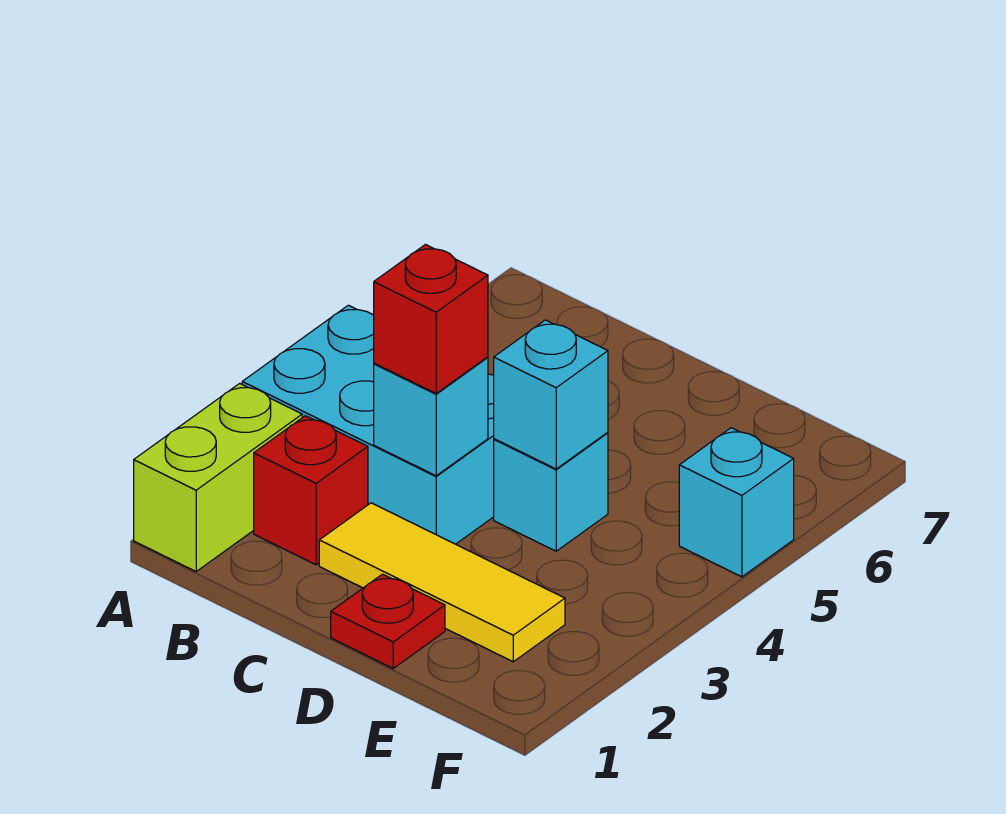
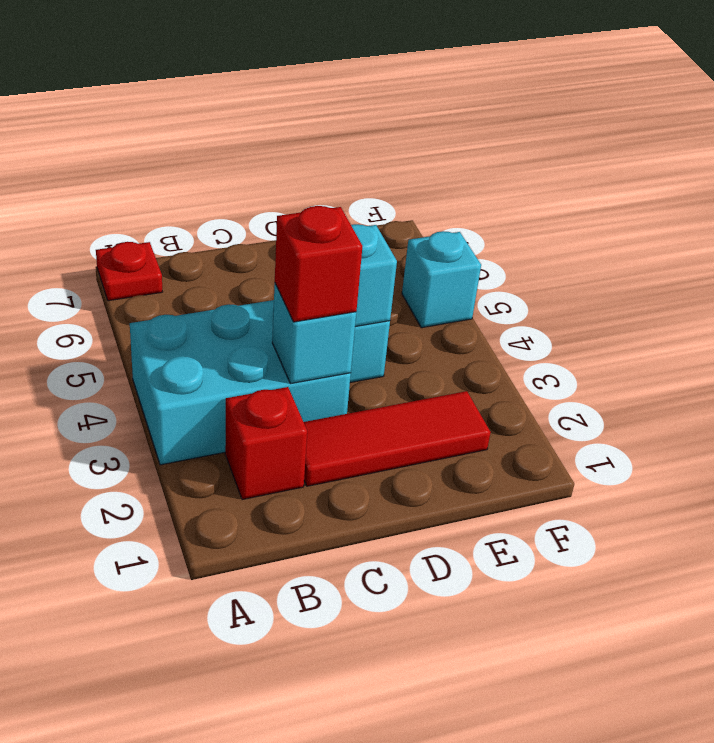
lime 1x2 brick [134,383,302,571] -> none
yellow 1x3 tile [319,503,565,662] -> red 1x3 tile [304,391,491,486]
red 1x1 plate [331,574,445,668] -> red 1x1 plate moved to [96,242,162,301]

